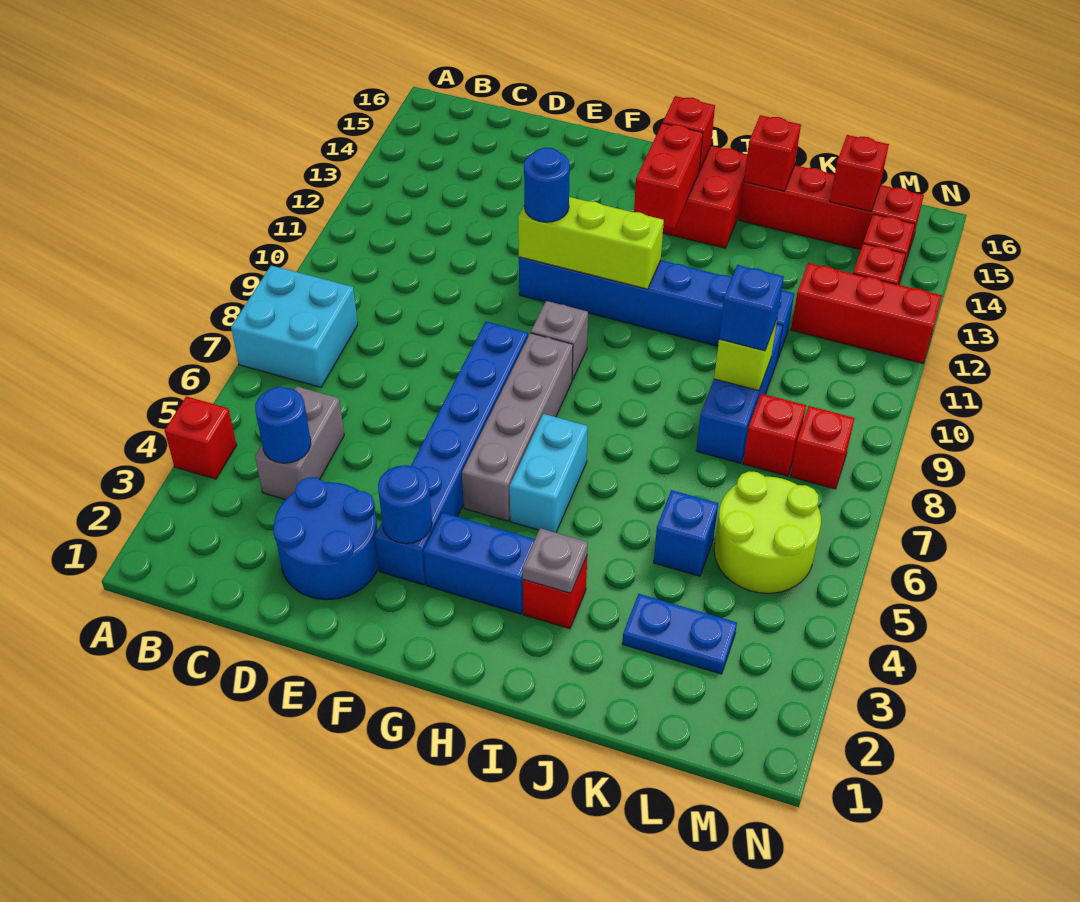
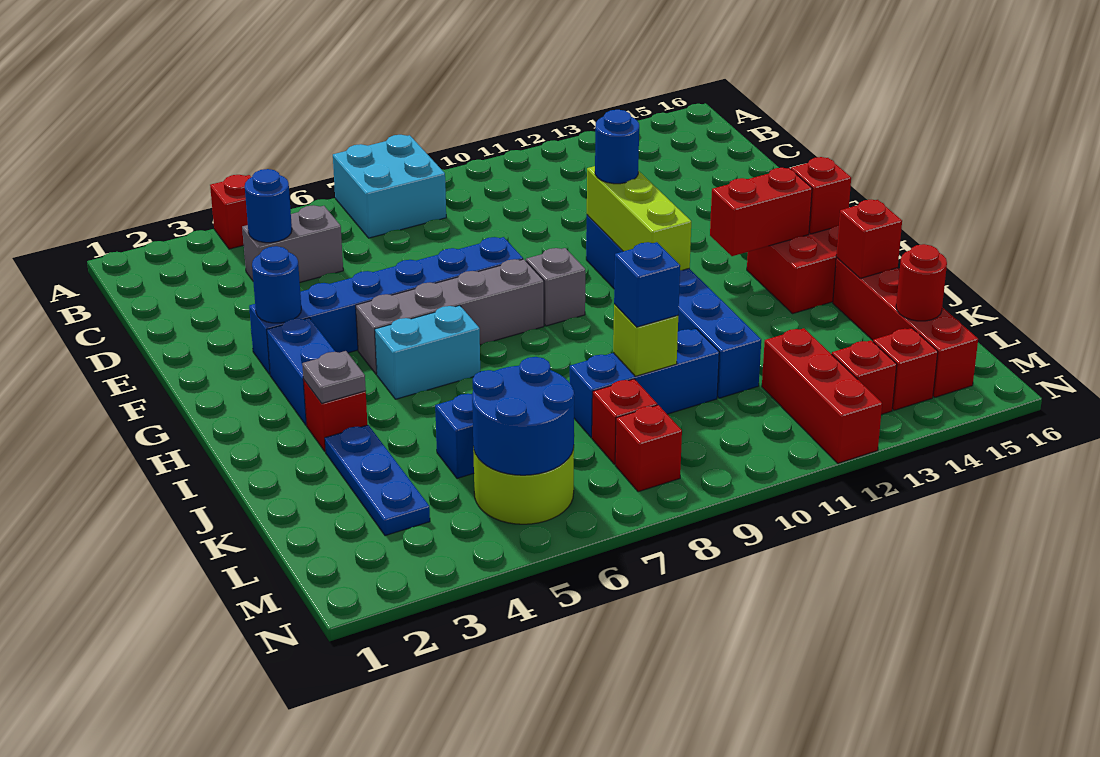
blue 2x2 round brick [273,477,379,600] -> blue 2x2 round brick moved to [472,357,574,475]
blue 1x2 plate [622,594,737,674] -> blue 1x3 plate [325,425,430,536]
red 1x1 brick [830,135,889,211] -> red 1x1 round brick [896,244,947,321]

